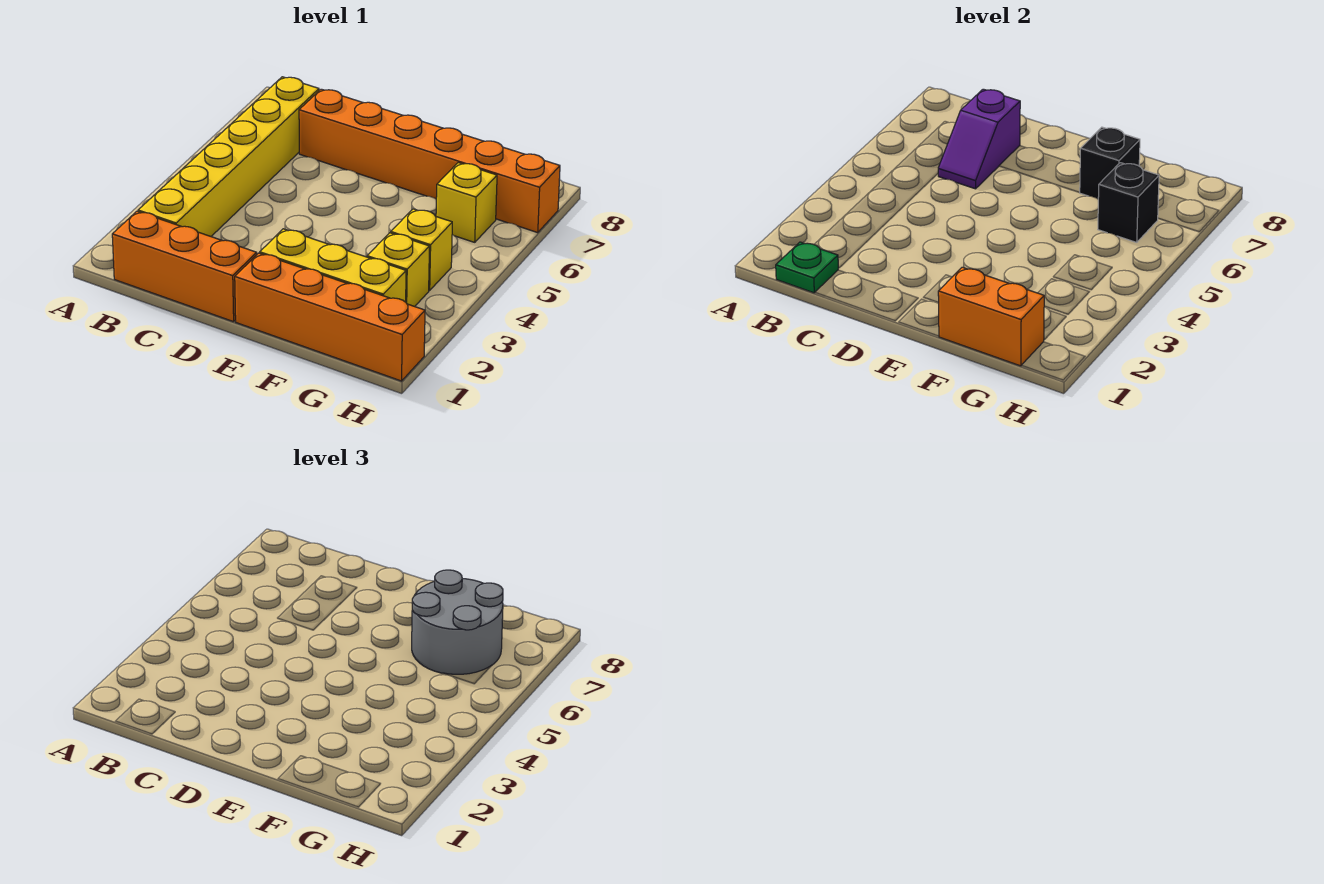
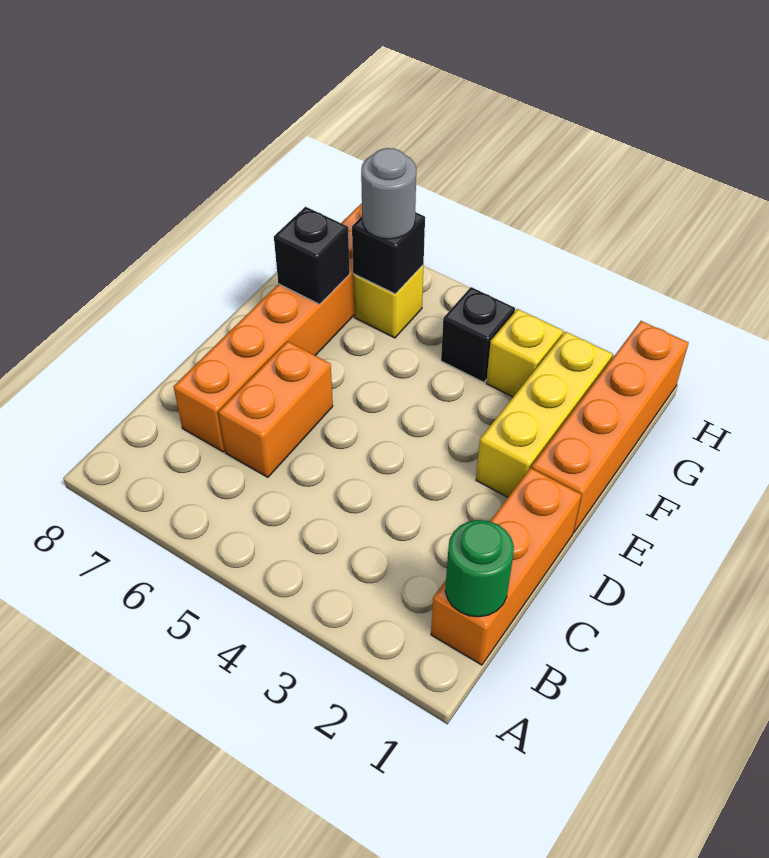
green 1x1 plate [776,242,838,293] -> green 1x1 round brick [445,520,514,617]
yellow 1x6 brick [138,77,319,236] -> none
purple 1x2 slope [938,89,1020,189] -> none
orange 1x2 brick [938,267,1044,366] -> orange 1x2 brick moved to [219,341,333,477]
grey 2x2 round brick [412,570,503,674] -> grey 1x1 round brick [361,148,416,239]
yellow 1x1 brick [391,209,452,290] -> black 1x1 brick [441,287,515,382]

